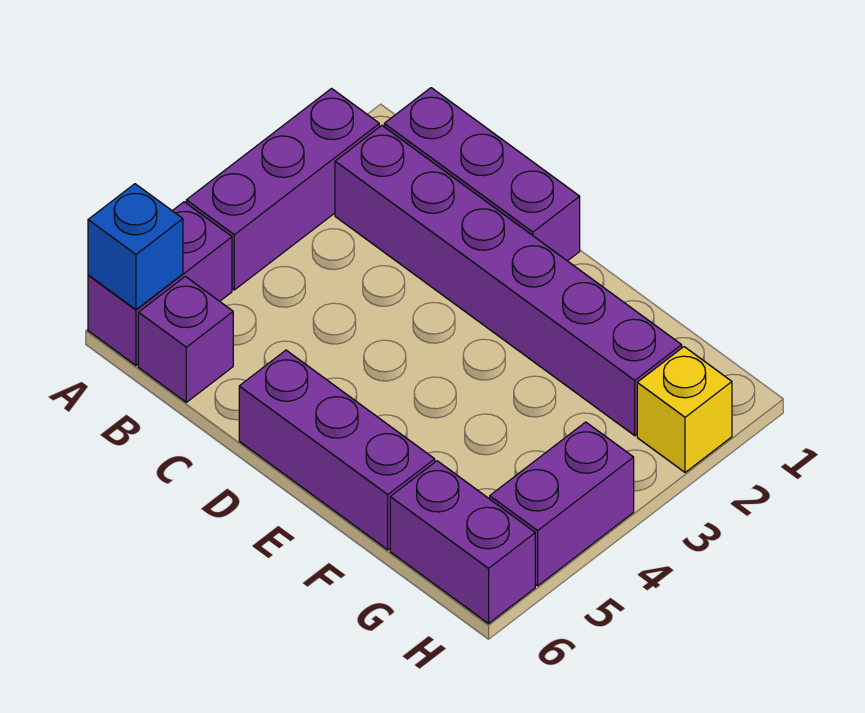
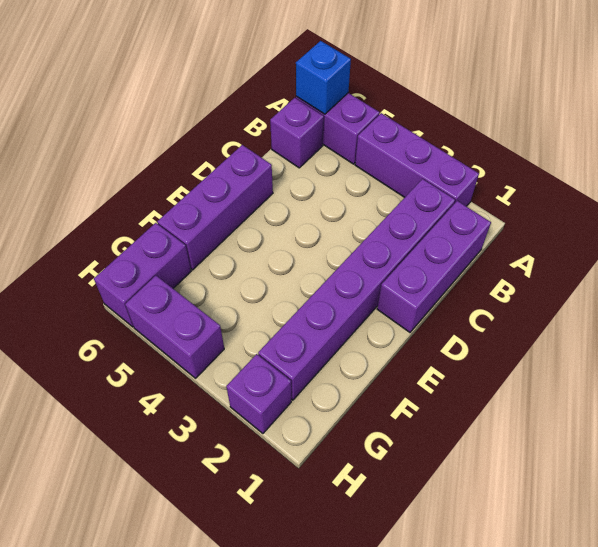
yellow 1x1 brick [637,347,732,472] -> purple 1x1 brick [226,354,291,433]

